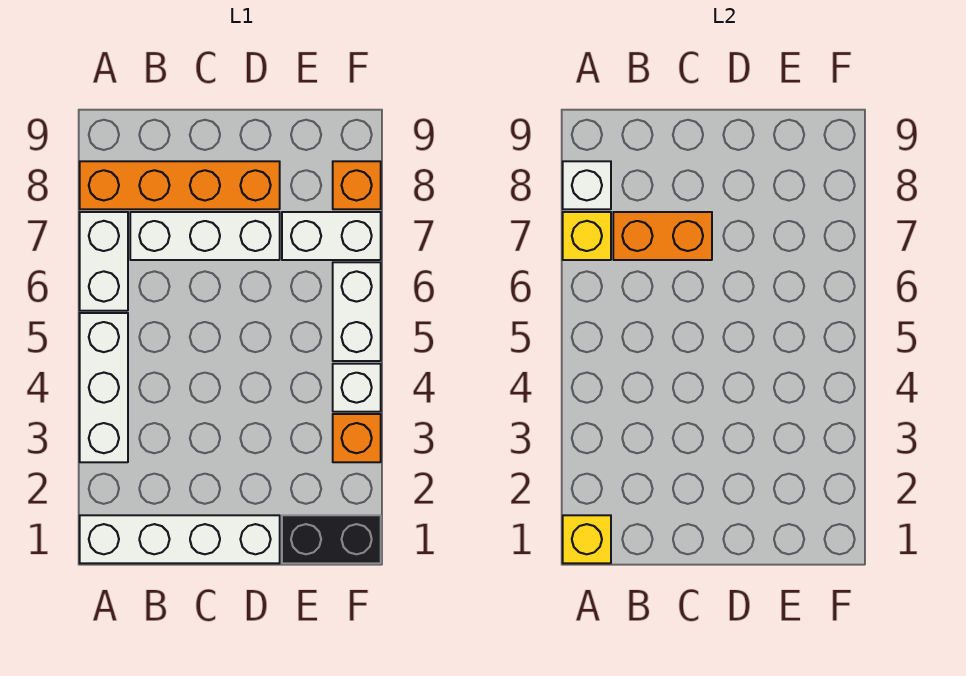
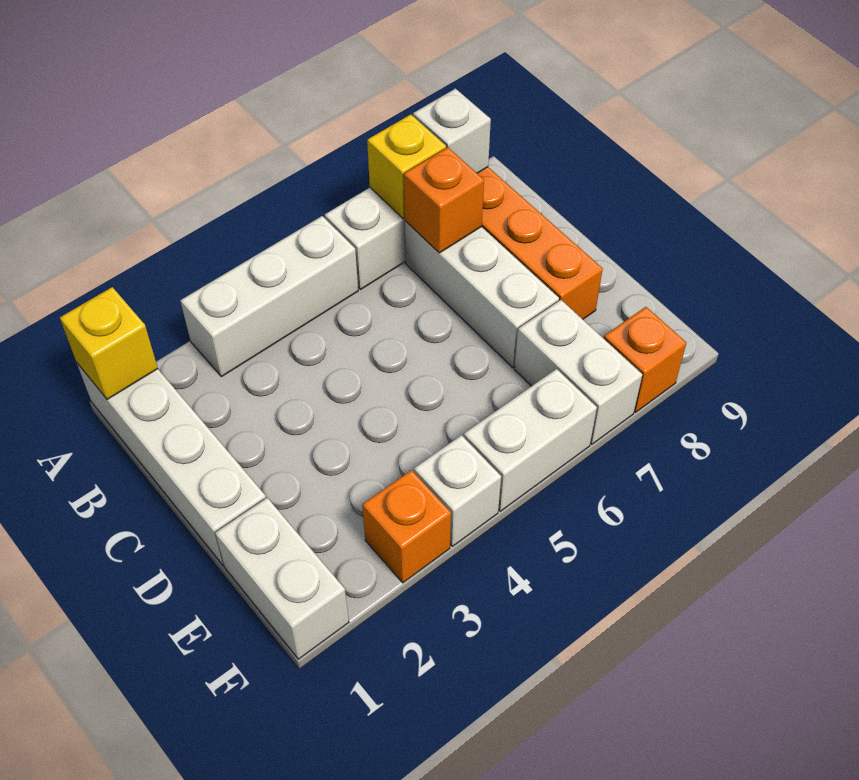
orange 1x2 brick [613,212,712,260] -> orange 1x1 brick [404,147,484,253]
black 1x2 brick [282,515,381,563] -> white 1x2 brick [215,498,349,659]

